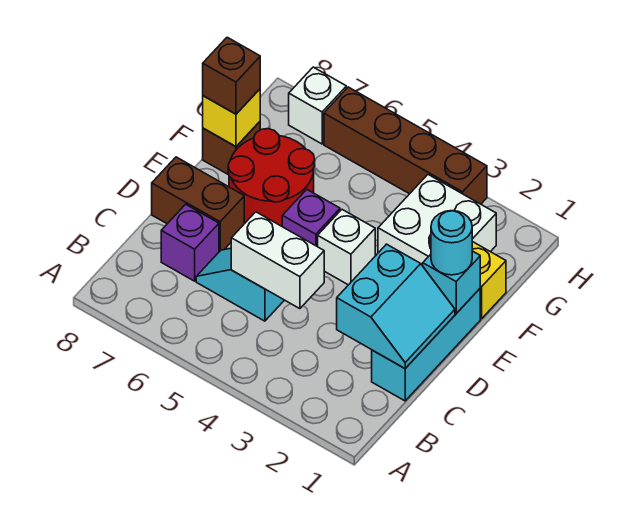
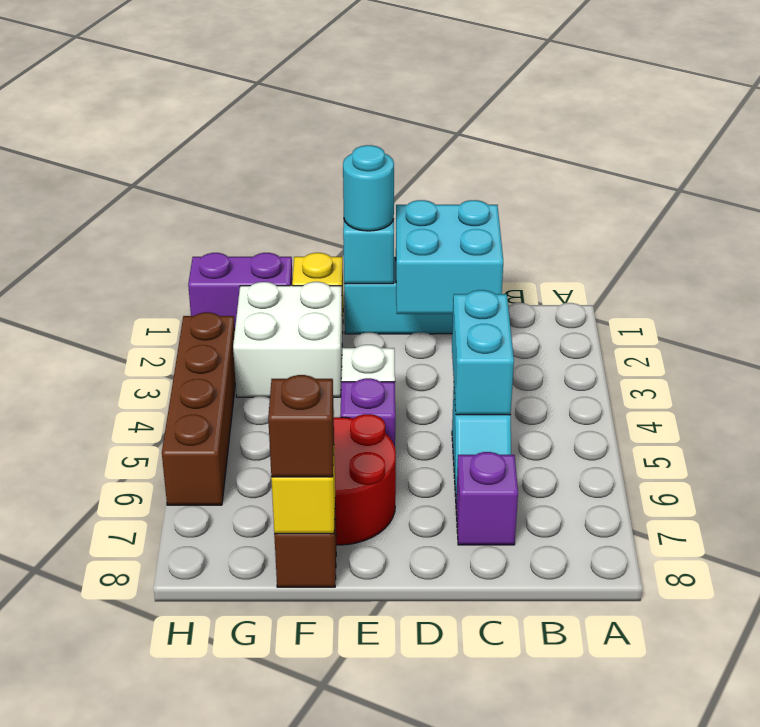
cyan 2x2 slope [337,244,455,368] -> cyan 2x2 brick [396,200,503,314]
white 1x2 brick [231,212,324,309] -> cyan 1x2 brick [452,290,514,415]
brown 1x2 brick [152,157,244,252] -> none
none -> purple 1x2 brick [188,253,293,326]
white 1x1 brick [289,67,346,144] -> none

